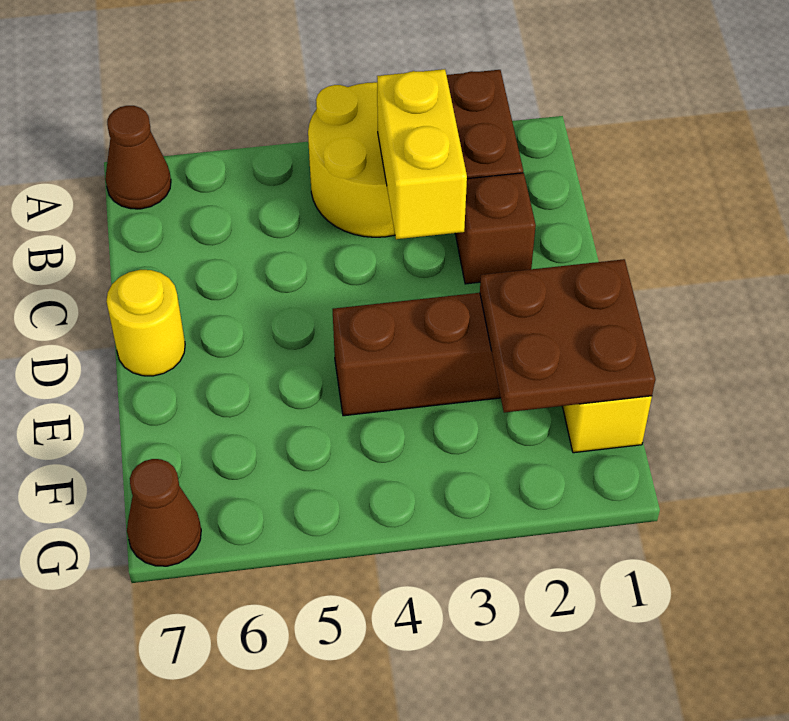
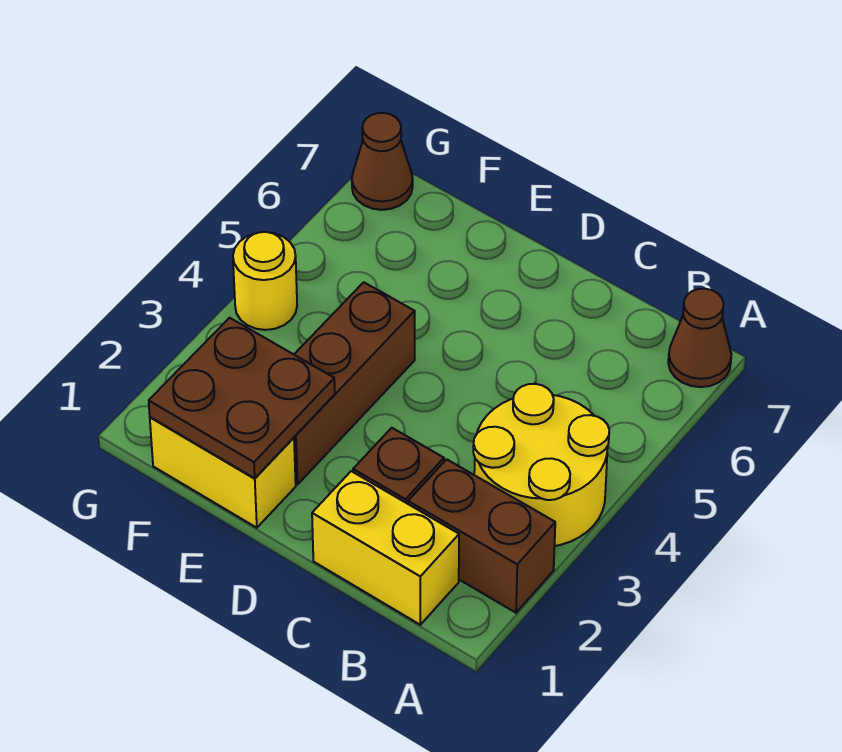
yellow 1x2 brick [377,69,467,239] -> yellow 1x2 brick moved to [312,471,459,625]
yellow 1x1 round brick [106,270,185,376] -> yellow 1x1 round brick moved to [233,232,297,330]

